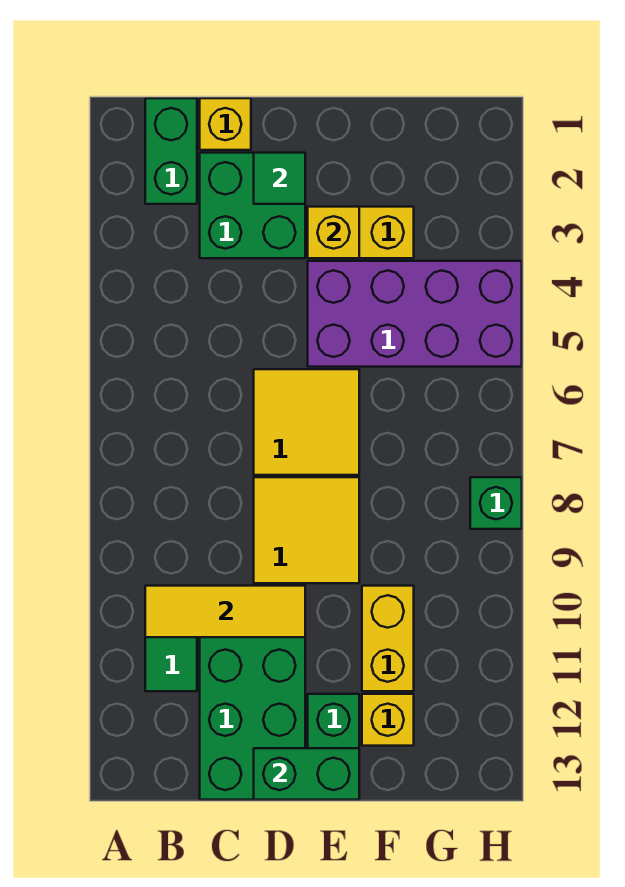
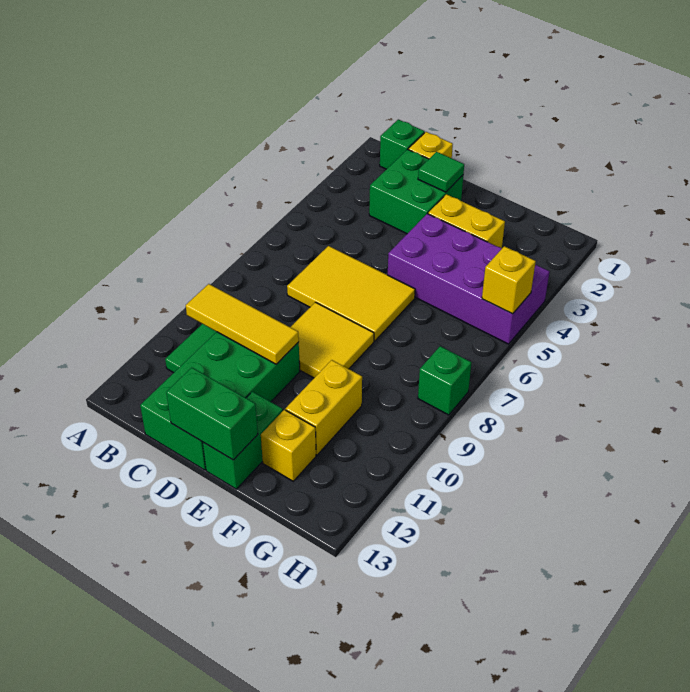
green 1x2 brick [145,98,197,204] -> green 1x1 brick [380,119,425,169]
yellow 2x2 tile [254,369,359,475] -> yellow 2x3 tile [287,246,415,341]
yellow 1x1 brick [308,207,359,258] -> yellow 1x1 brick moved to [482,246,536,314]

